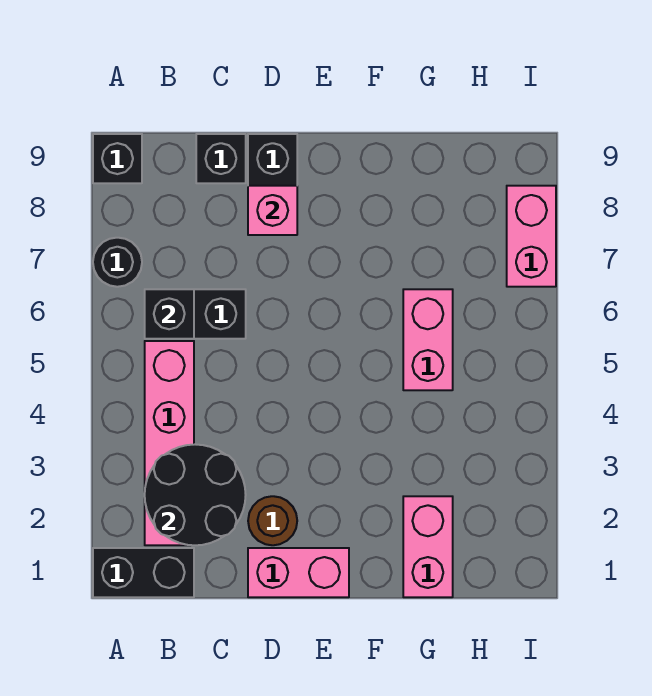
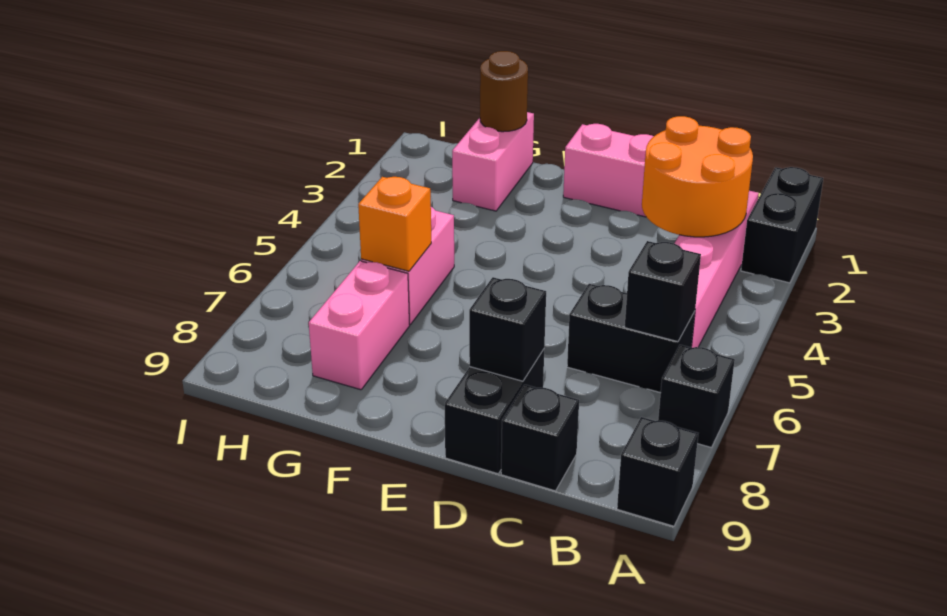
black 1x2 brick [93,548,194,597] -> black 1x2 brick turned to [741,167,823,283]
black 1x1 round brick [93,238,142,287] -> black 1x1 brick [658,345,735,447]
black 2x2 round brick [145,444,246,545] -> orange 2x2 round brick [642,116,753,237]
brown 1x1 round brick [248,496,297,545] -> brown 1x1 round brick moved to [480,51,528,132]
pink 1x1 brick [248,186,297,235] -> black 1x1 brick [469,277,546,381]
none -> orange 1x1 brick [358,177,431,271]
pink 1x2 brick [507,186,556,287] -> pink 1x2 brick moved to [309,261,410,390]

